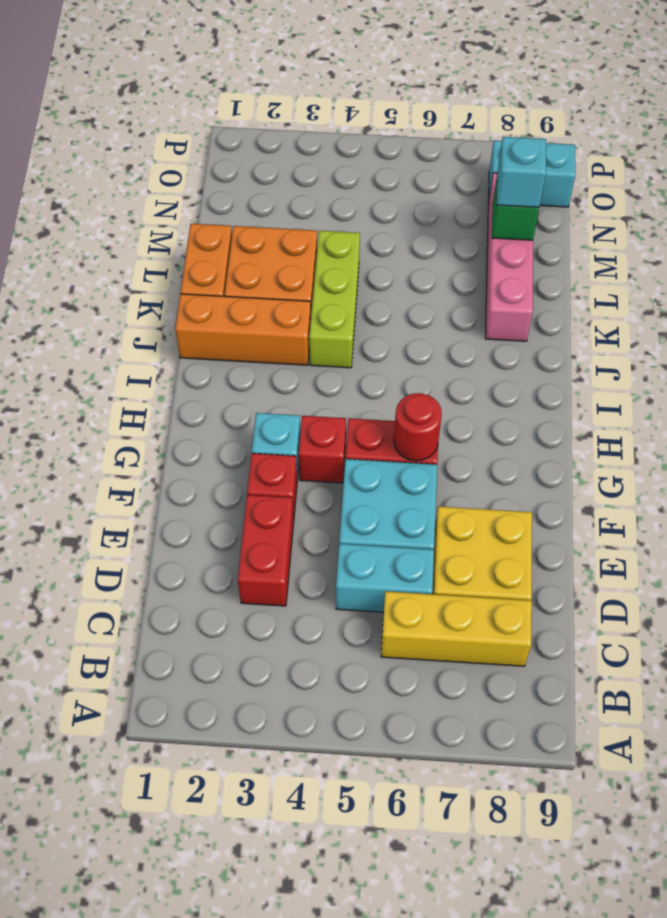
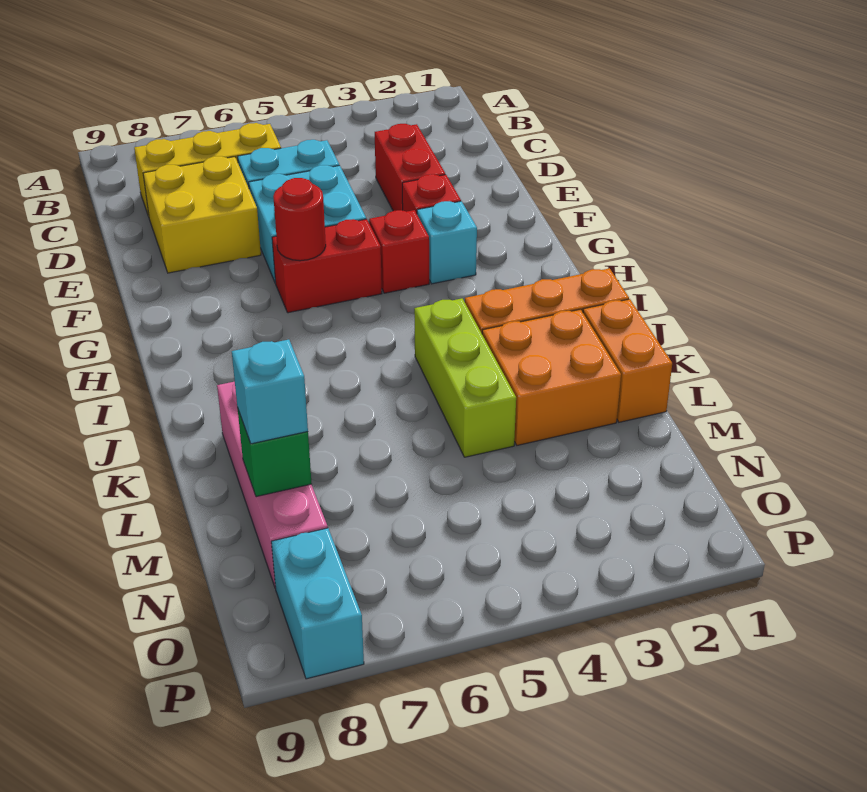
cyan 1x2 brick [489,140,575,207] -> cyan 1x2 brick turned to [271,528,364,679]

